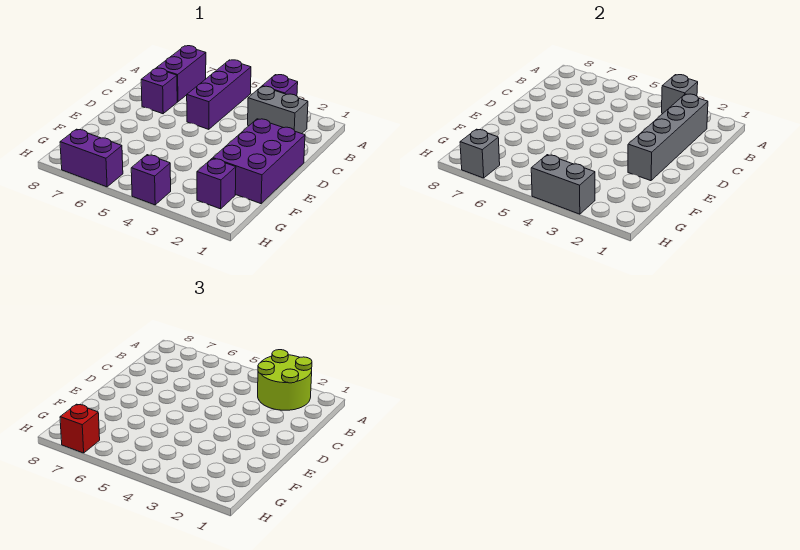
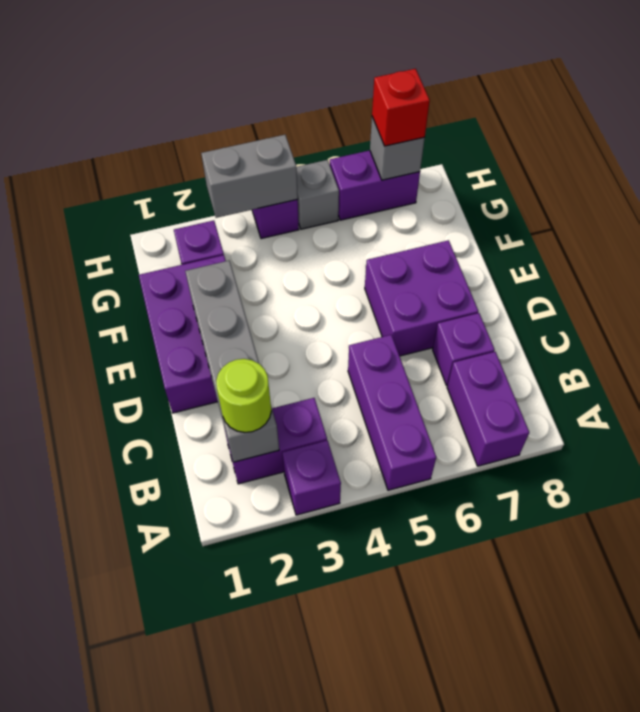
lime 2x2 round brick [258,350,312,410] -> lime 1x1 round brick [216,359,271,432]
grey 1x1 brick [662,75,698,114] -> grey 1x1 brick moved to [296,160,339,229]
grey 1x2 brick [248,86,308,134] -> purple 1x2 brick [224,398,327,484]
none -> purple 2x2 brick [365,240,478,356]

